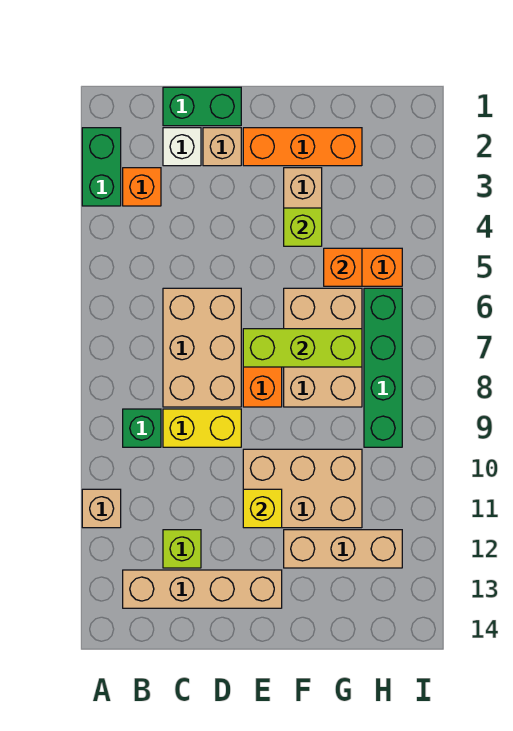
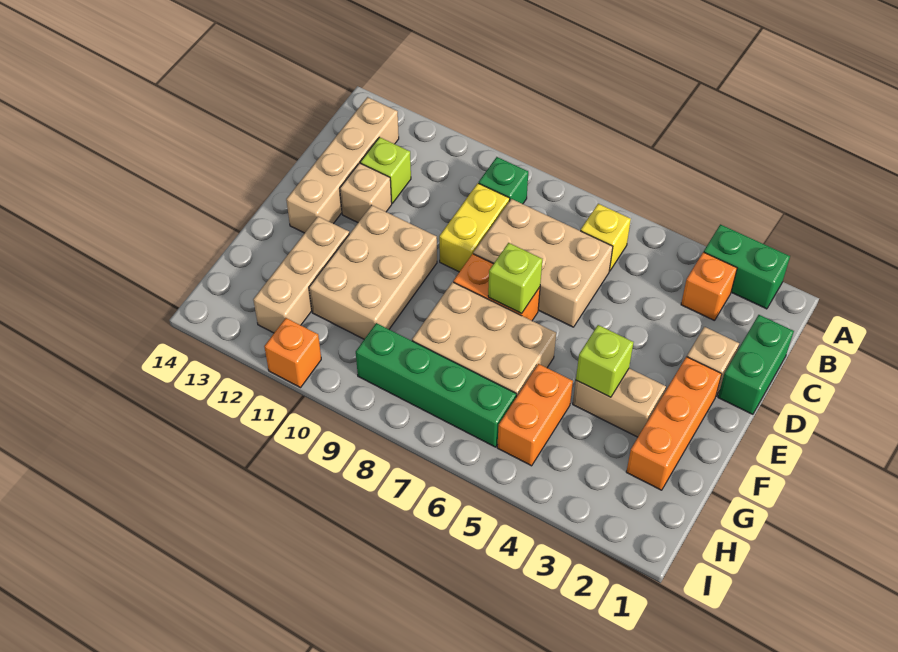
tan 1x1 brick [82,489,121,528] -> tan 1x1 brick moved to [340,163,392,222]
white 1x1 brick [163,128,201,166] -> none
lime 1x3 brick [243,329,362,367] -> lime 1x1 brick [488,243,542,314]
yellow 1x1 brick [243,489,282,528] -> yellow 1x1 brick moved to [580,204,631,271]
orange 1x1 brick [324,248,362,286] -> orange 1x1 brick moved to [264,318,321,388]

